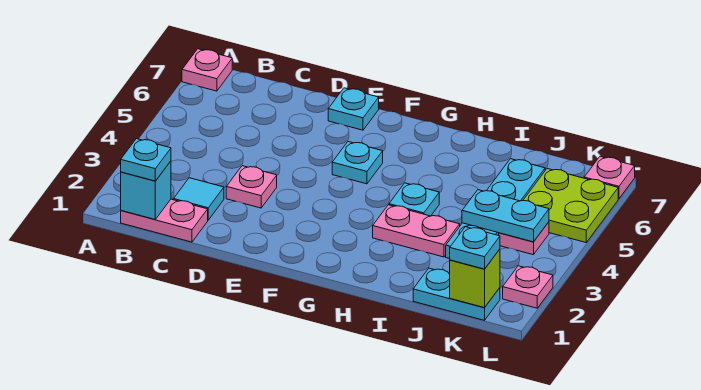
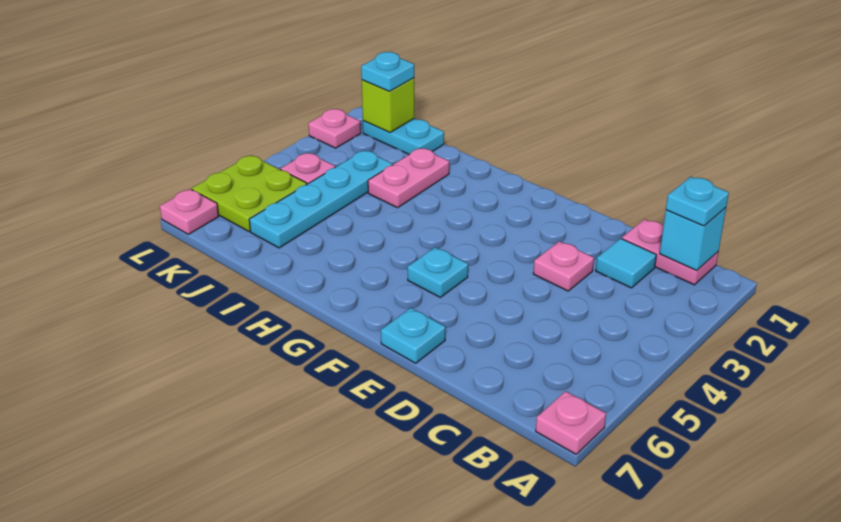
pink 1x2 plate [373,205,460,257] -> pink 1x2 plate turned to [368,148,449,208]
cyan 1x1 plate [389,183,439,216] -> none
cyan 1x2 plate [462,190,549,242] -> none

